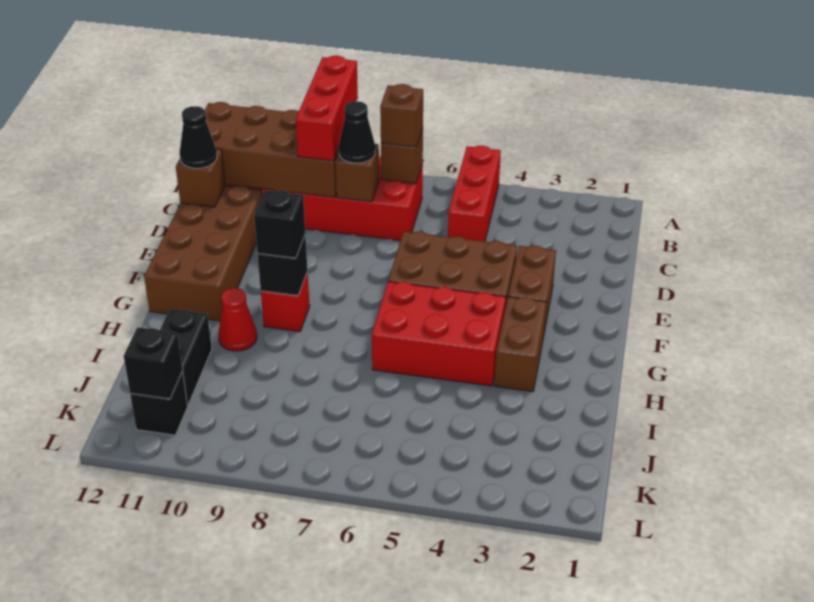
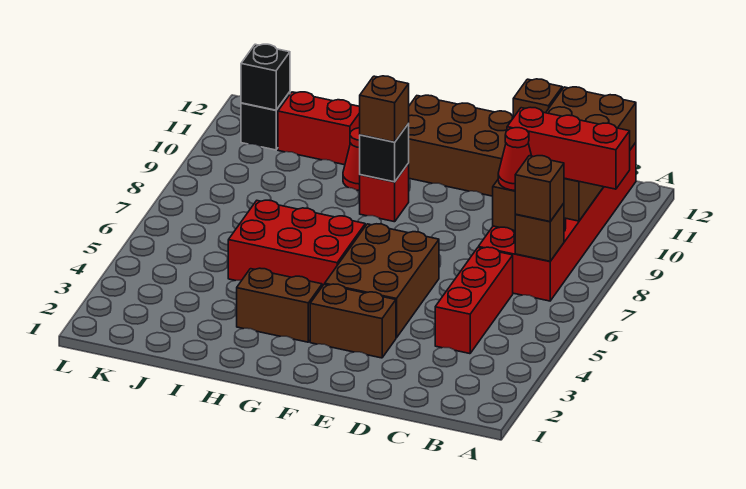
red 1x3 brick [448,146,501,241] -> red 1x3 brick turned to [435,247,513,354]
black 1x1 cone [339,101,375,163] -> red 1x1 cone [498,128,531,190]
black 1x1 cone [180,106,217,168] -> none
red 2x3 brick [372,282,506,386] -> red 2x3 brick turned to [228,200,365,286]
black 1x1 brick [254,190,305,258] -> brown 1x1 brick [360,76,409,142]
black 1x2 brick [160,309,212,405] -> red 1x2 brick [278,92,360,165]

